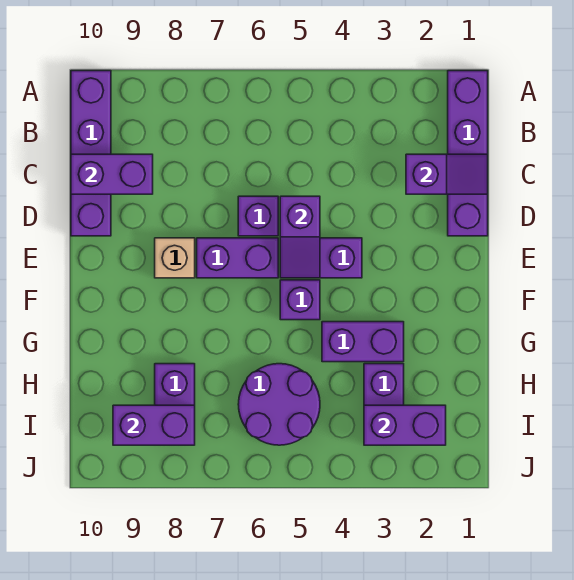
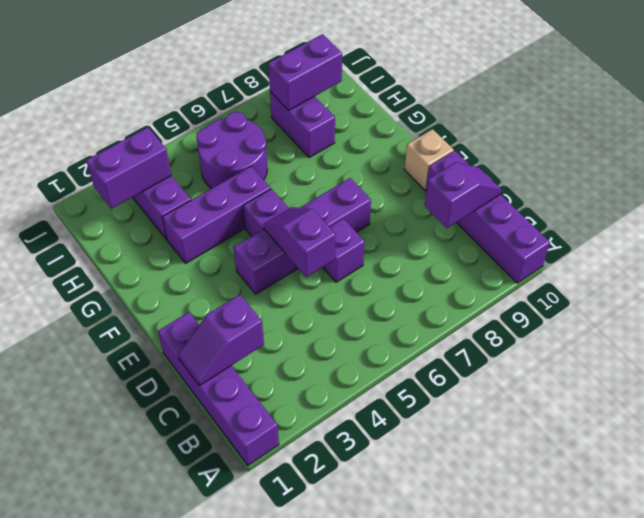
purple 1x2 brick [71,154,153,194] -> purple 1x2 slope [425,162,502,228]
tan 1x1 brick [155,238,195,278] -> tan 1x1 brick moved to [404,129,454,190]
purple 1x2 brick [322,322,404,362] -> purple 1x3 brick [163,166,271,263]

